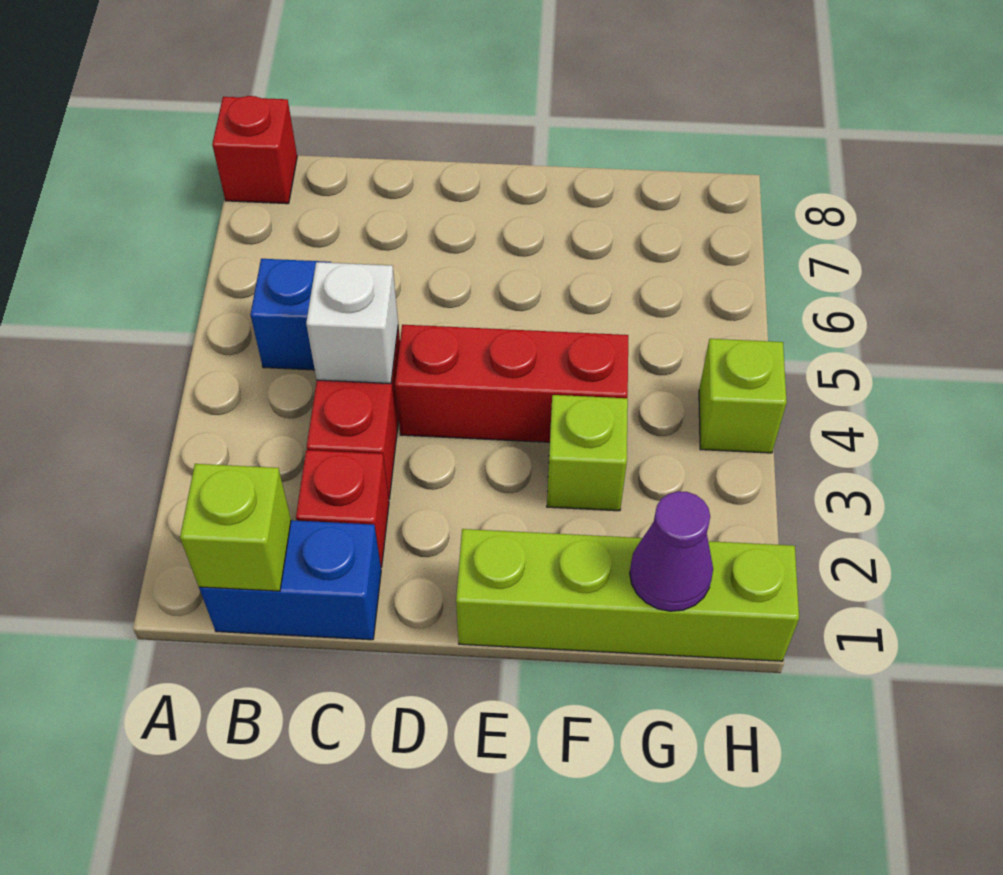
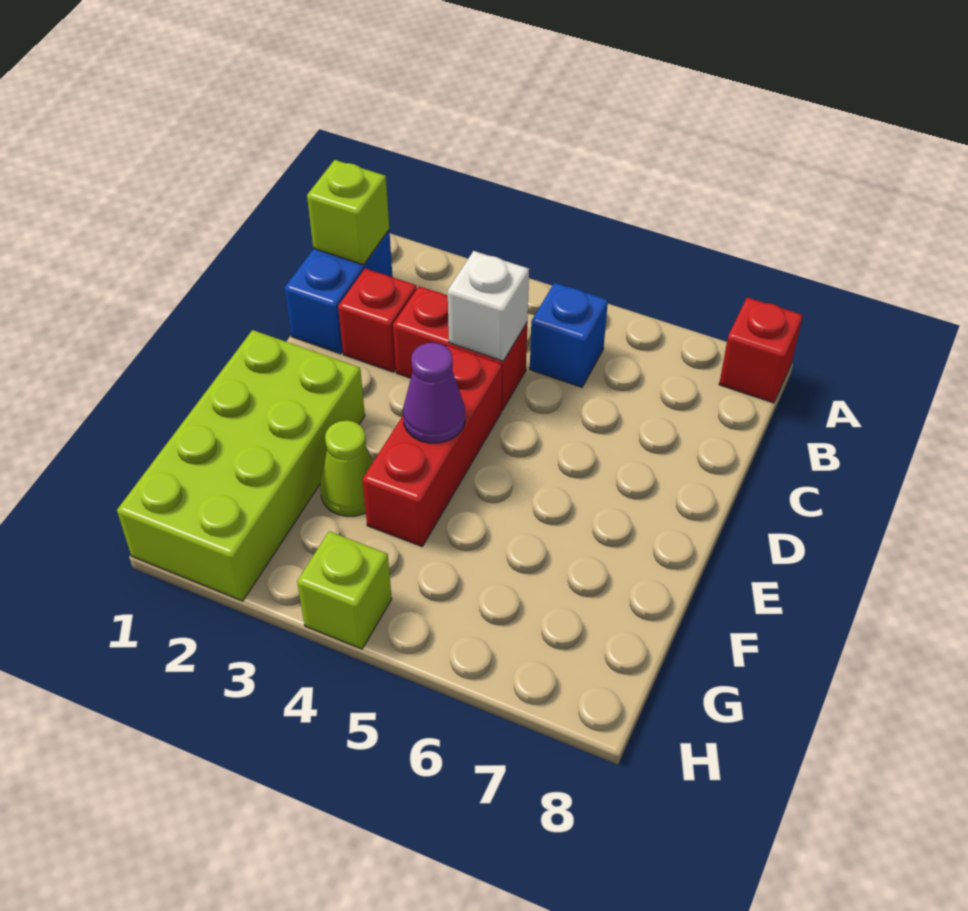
lime 1x4 brick [456,529,799,661] -> lime 2x4 brick [117,330,365,601]
lime 1x1 brick [547,395,628,511] -> lime 1x1 cone [320,421,373,516]
purple 1x1 cone [630,491,713,611] -> purple 1x1 cone moved to [403,343,465,443]

